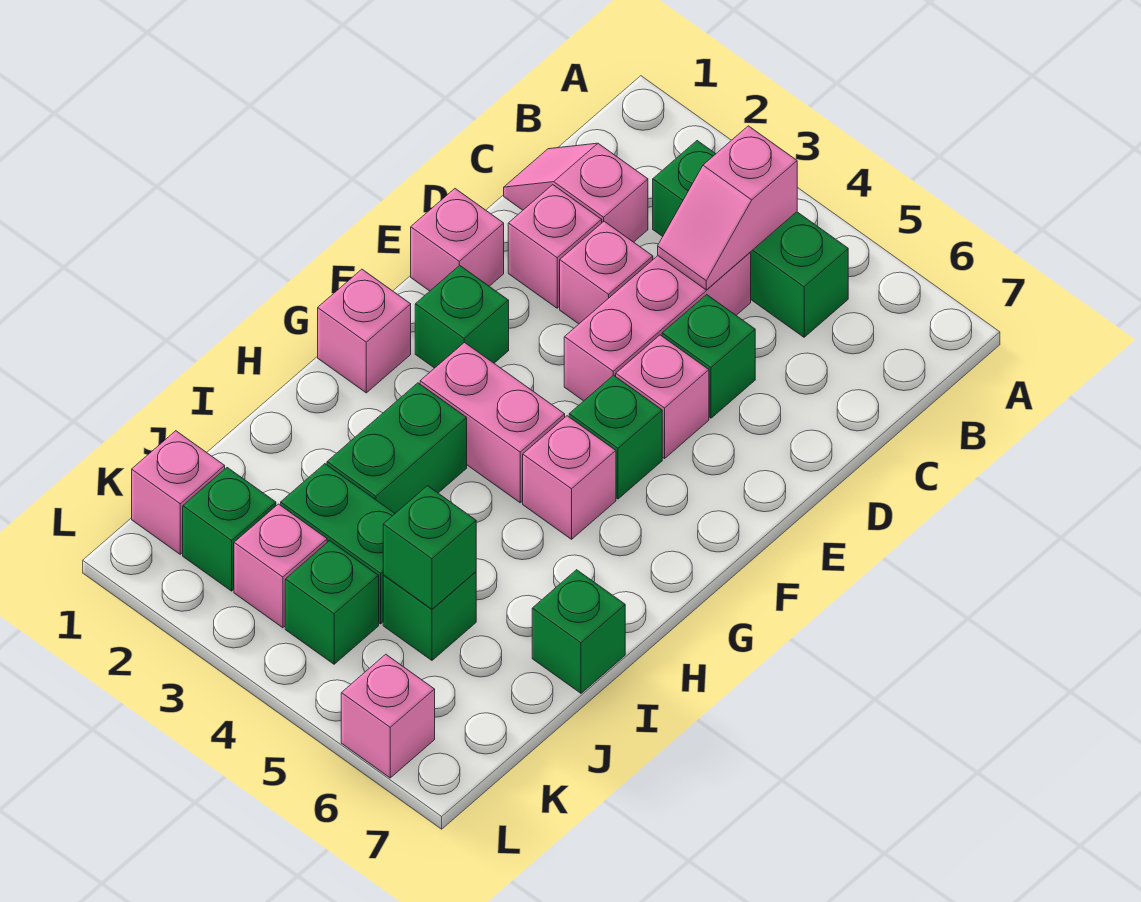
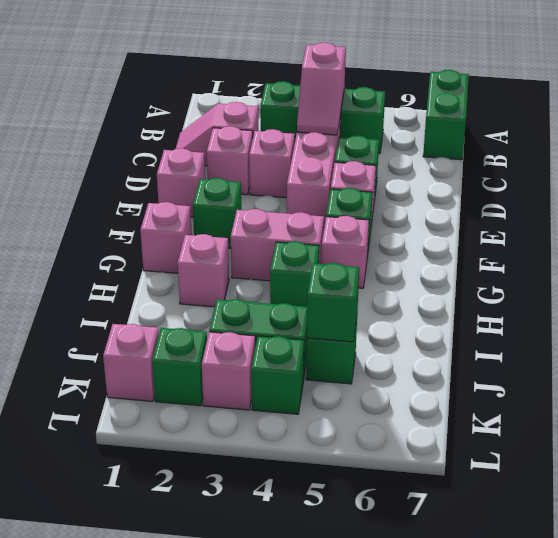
green 1x2 brick [327,383,467,513] -> green 1x2 brick moved to [423,70,469,160]
green 1x1 brick [532,570,625,693] -> green 1x1 brick moved to [270,241,319,307]
pink 1x1 brick [341,654,435,778] -> pink 1x1 brick moved to [178,234,229,307]

